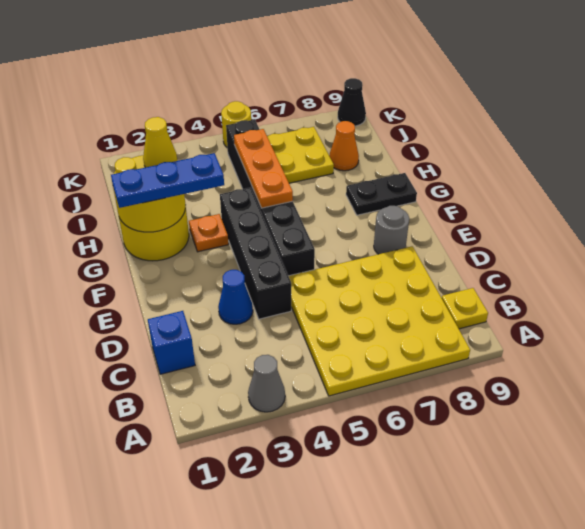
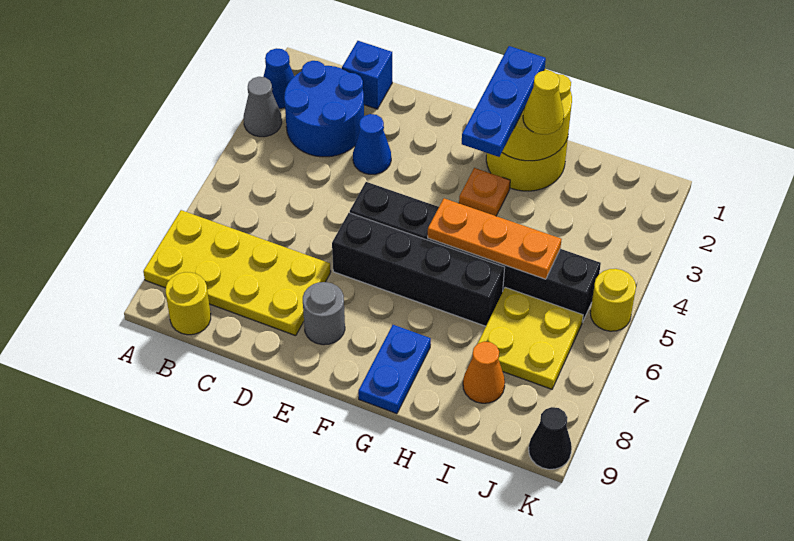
none -> blue 1x1 cone [263,48,294,108]
yellow 4x4 plate [289,246,470,396] -> yellow 2x4 plate [143,210,331,336]
none -> blue 2x2 round brick [284,61,364,157]
yellow 1x1 plate [442,288,488,329] -> yellow 1x1 round brick [166,272,211,335]
black 1x4 brick [220,187,291,319] -> black 1x4 brick moved to [332,213,505,326]
black 1x2 plate [346,173,417,215] -> blue 1x2 plate [358,325,431,414]

